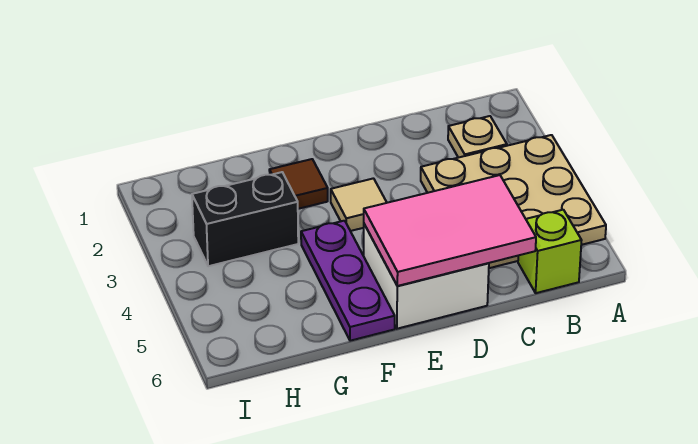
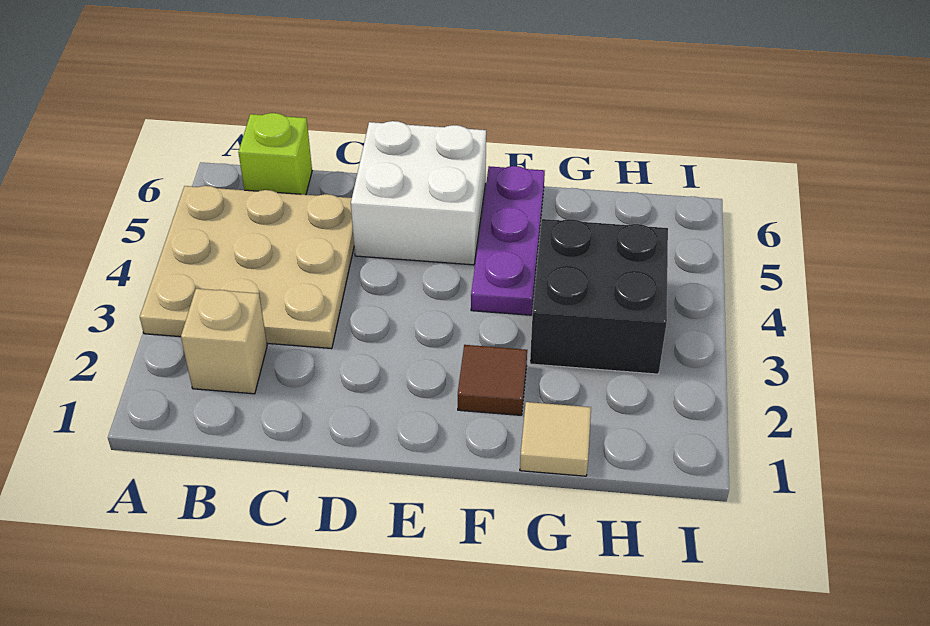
tan 1x1 plate [448,116,507,158] -> tan 1x1 brick [181,289,267,394]
pink 2x3 tile [364,175,536,286] -> none
tan 1x1 tile [331,178,387,231] -> tan 1x1 tile moved to [520,402,591,476]
black 1x2 brick [192,172,298,266] -> black 2x2 brick [530,219,668,374]

